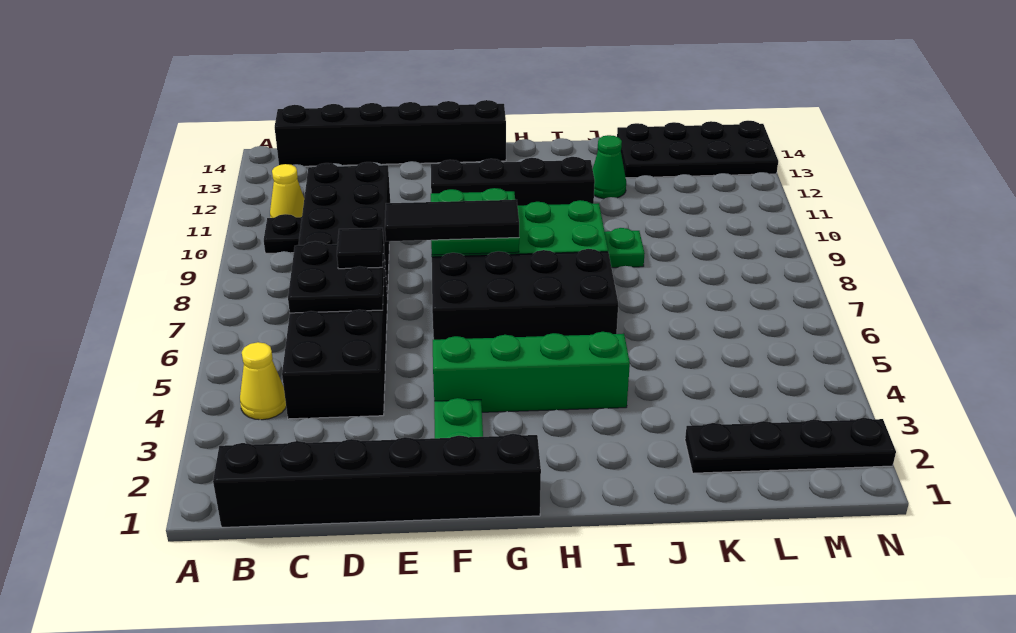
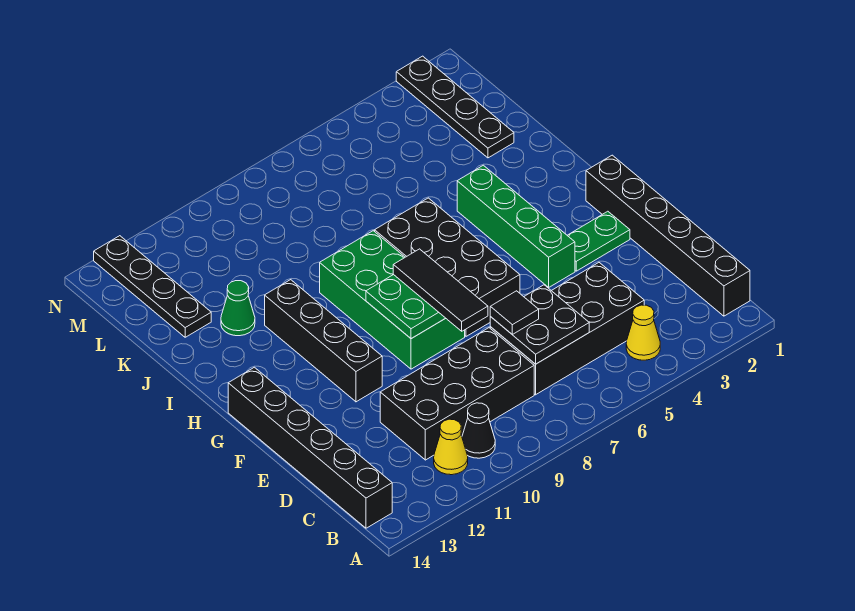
black 1x1 plate [264,214,302,253] -> black 1x1 cone [462,403,495,458]
green 1x1 plate [605,228,645,268] -> none
black 2x4 plate [617,121,778,178] -> black 1x4 plate [94,236,211,337]

